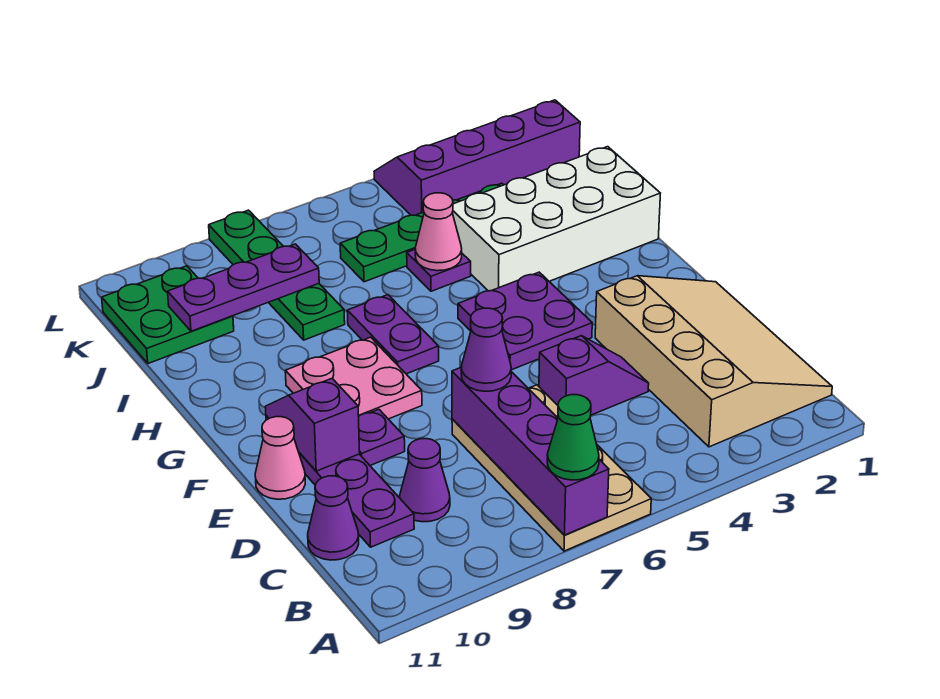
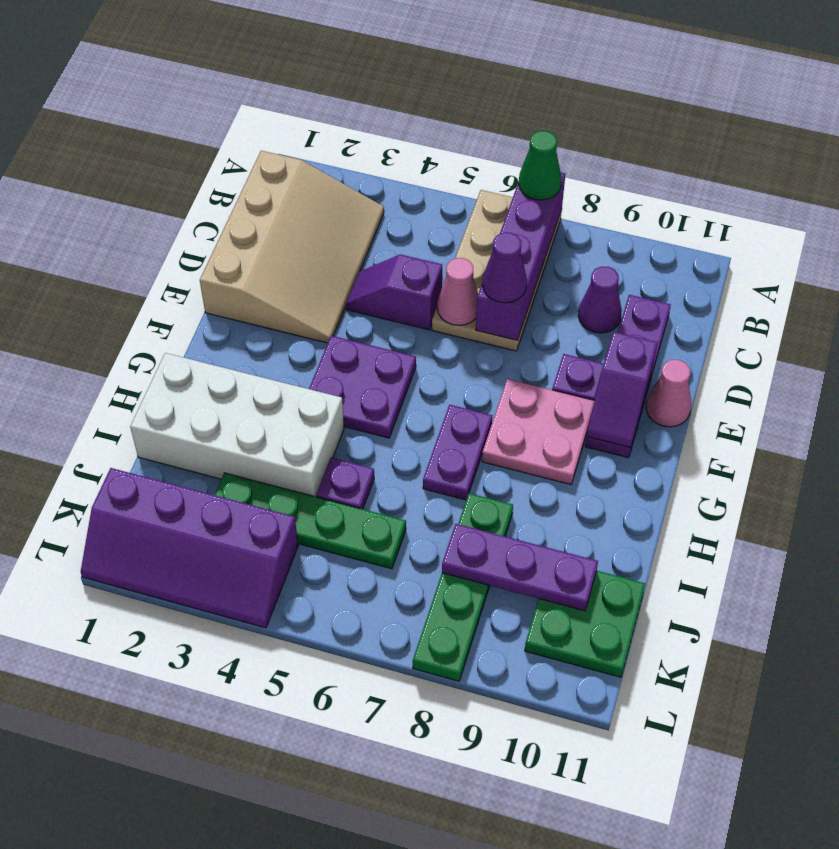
tan 3x4 slope [595,276,832,447] -> tan 3x4 slope turned to [200,151,384,343]
purple 1x1 cone [308,476,359,560] -> none
pink 1x1 cone [415,193,462,271] -> pink 1x1 cone moved to [437,258,478,325]

